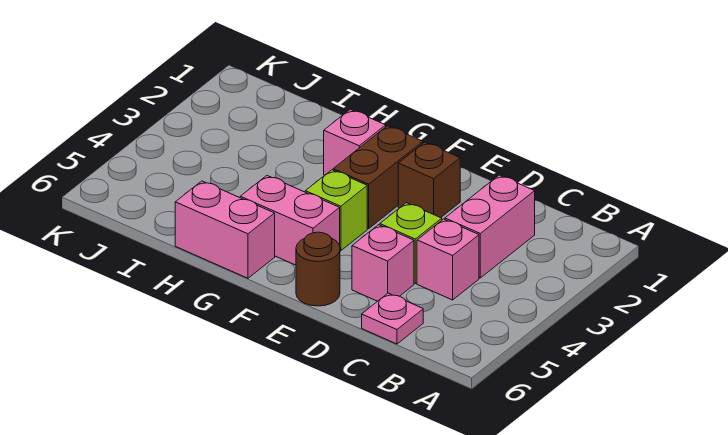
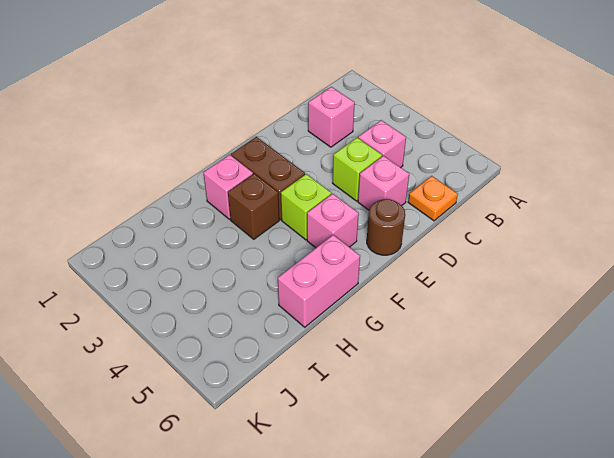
pink 1x2 brick [445,175,535,278] -> pink 1x1 brick [308,87,355,147]
pink 1x1 plate [362,293,423,344] -> orange 1x1 plate [408,176,458,221]
brown 1x1 brick [398,142,461,218] -> brown 1x1 brick moved to [228,174,279,239]
pink 1x2 brick [240,176,340,265] -> pink 1x1 brick [307,194,359,248]

